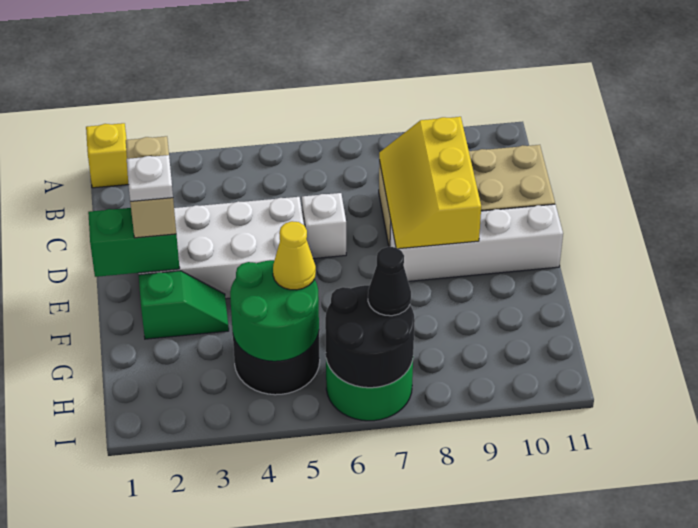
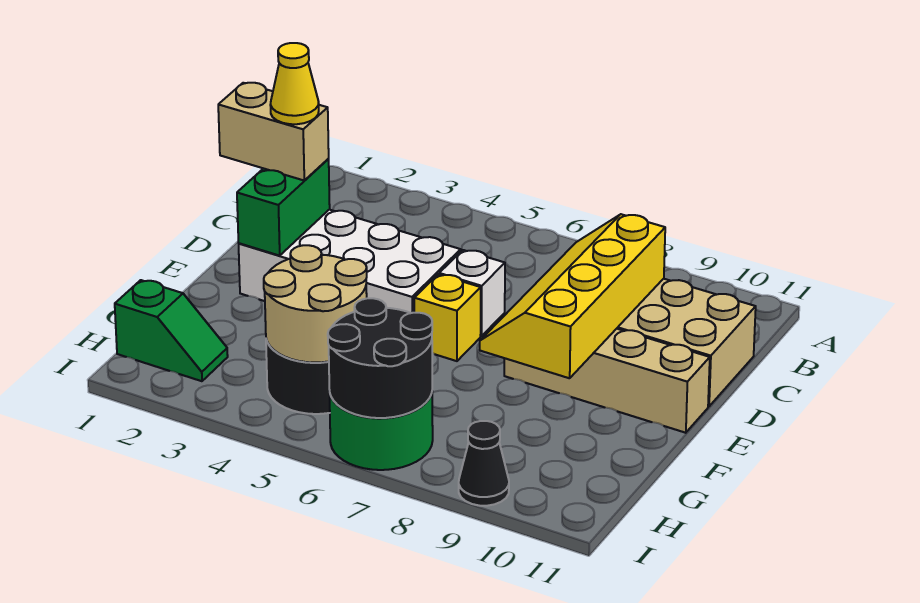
yellow 1x1 brick [86,123,128,188] -> yellow 1x1 brick moved to [414,274,481,361]
yellow 2x3 slope [379,117,481,249] -> yellow 2x4 slope [480,214,665,378]
tan 1x2 brick [126,136,176,238] -> tan 1x2 brick turned to [218,83,329,181]
green 1x2 brick [88,208,180,277] -> green 1x2 brick turned to [237,159,330,256]
white 1x1 plate [127,155,173,201] -> none
white 1x4 brick [390,204,563,281] -> tan 1x4 brick [504,329,710,433]
green 1x2 slope [139,271,229,339] -> green 1x2 slope moved to [115,280,228,381]
green 2x2 round brick [230,260,319,361] -> tan 2x2 round brick [264,245,367,363]
yellow 1x1 cone [273,221,316,290] -> yellow 1x1 cone moved to [270,43,319,124]
black 1x1 cone [368,247,411,316] -> black 1x1 cone moved to [459,421,509,506]

